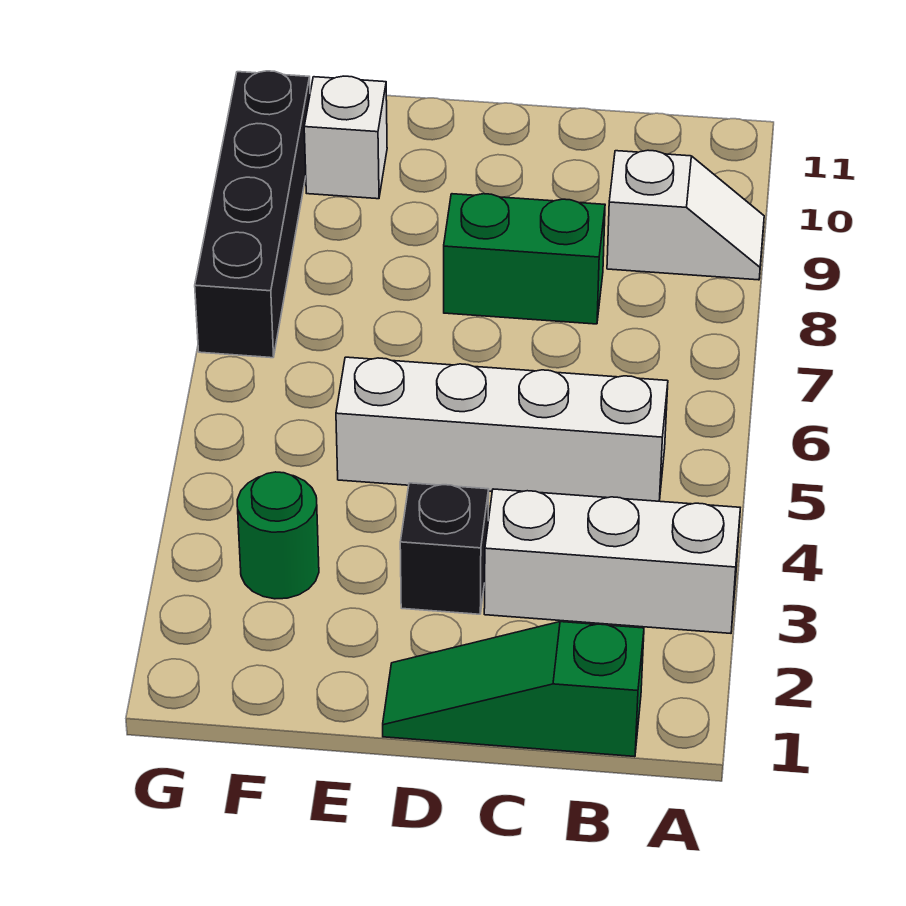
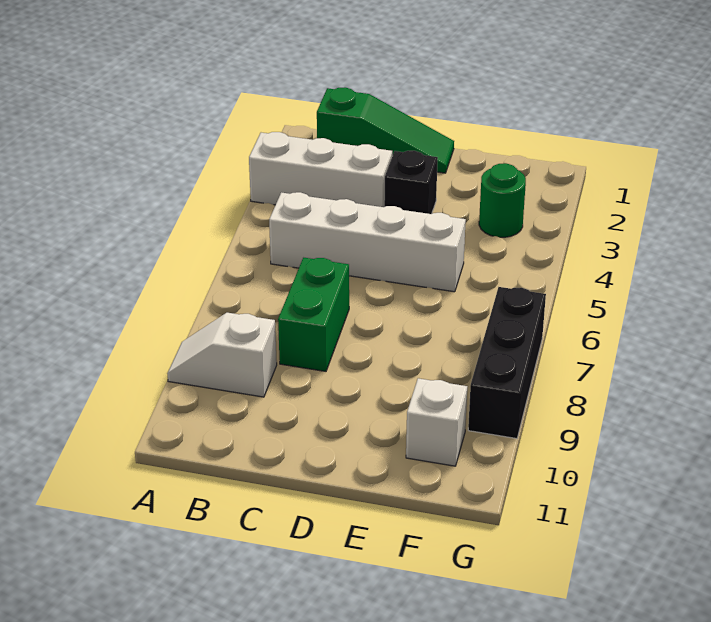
green 1x2 brick [444,194,605,324] -> green 1x2 brick turned to [278,258,349,371]
black 1x4 brick [195,71,310,358] -> black 1x3 brick [468,287,546,439]

